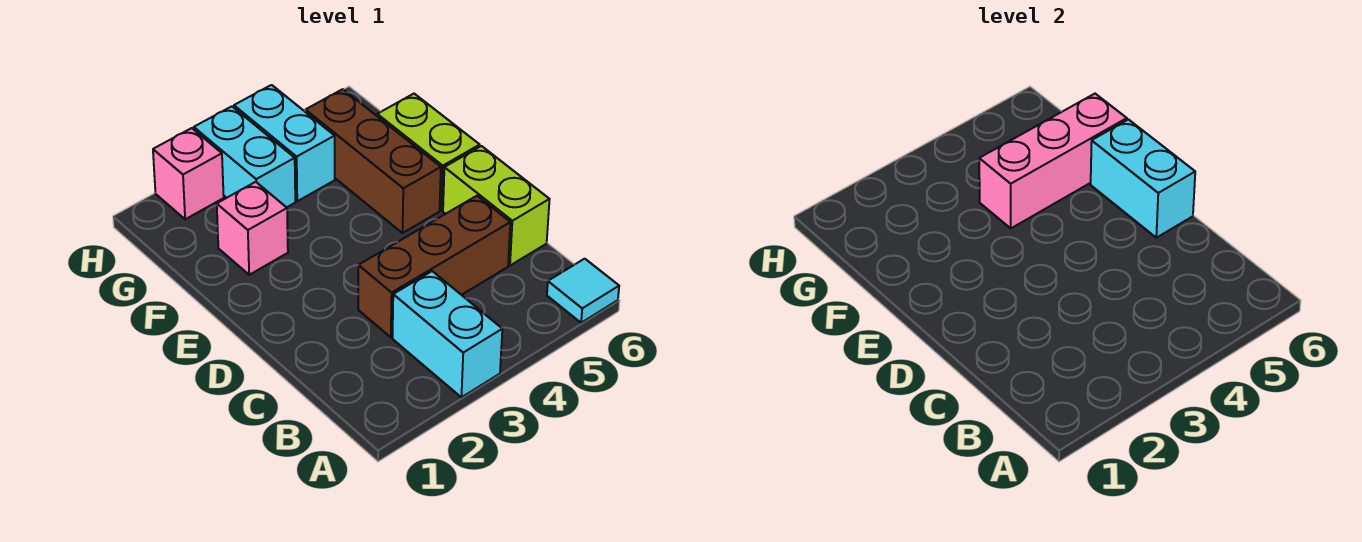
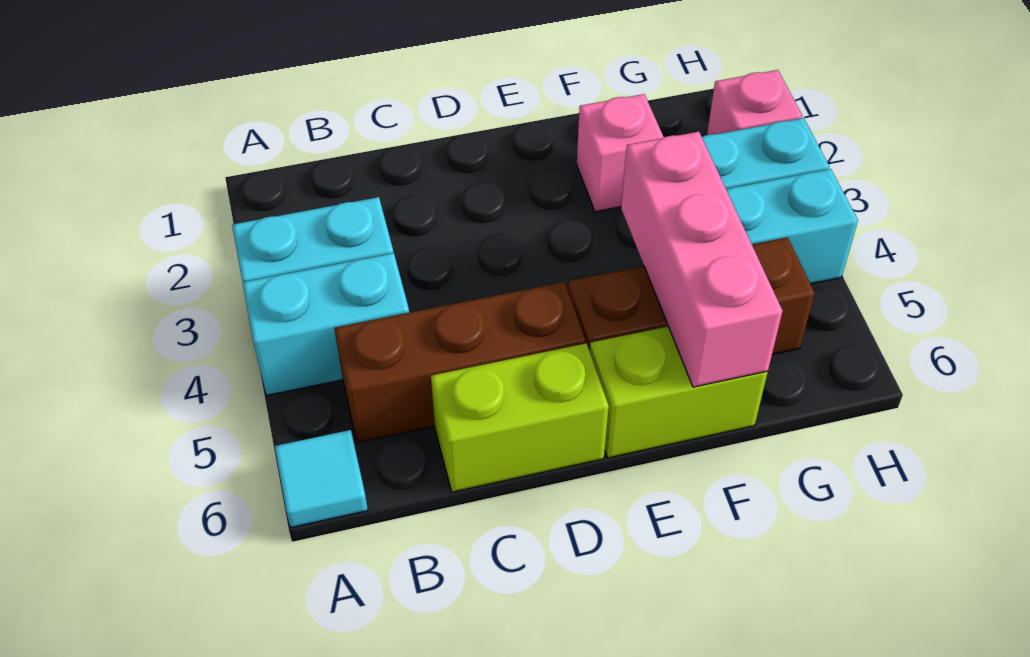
brown 1x3 brick [358,196,510,337] -> brown 1x3 brick turned to [334,282,585,443]
cyan 1x2 brick [1091,120,1195,238] -> cyan 1x2 brick moved to [243,253,409,395]

